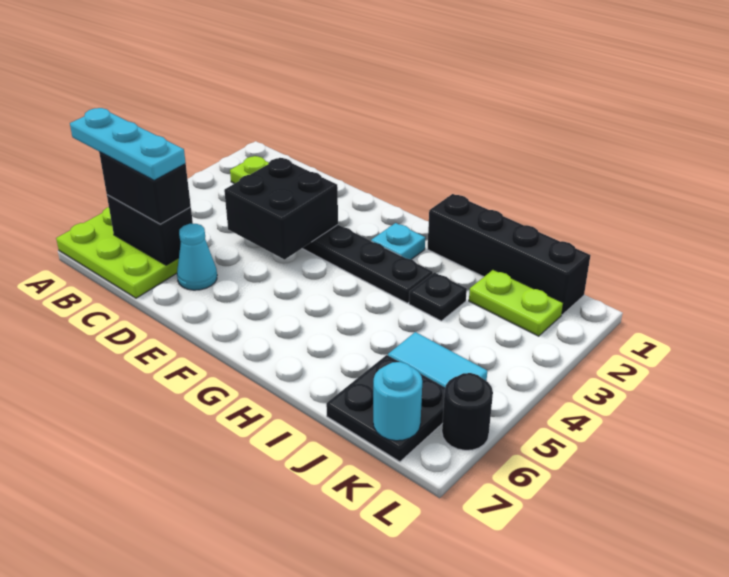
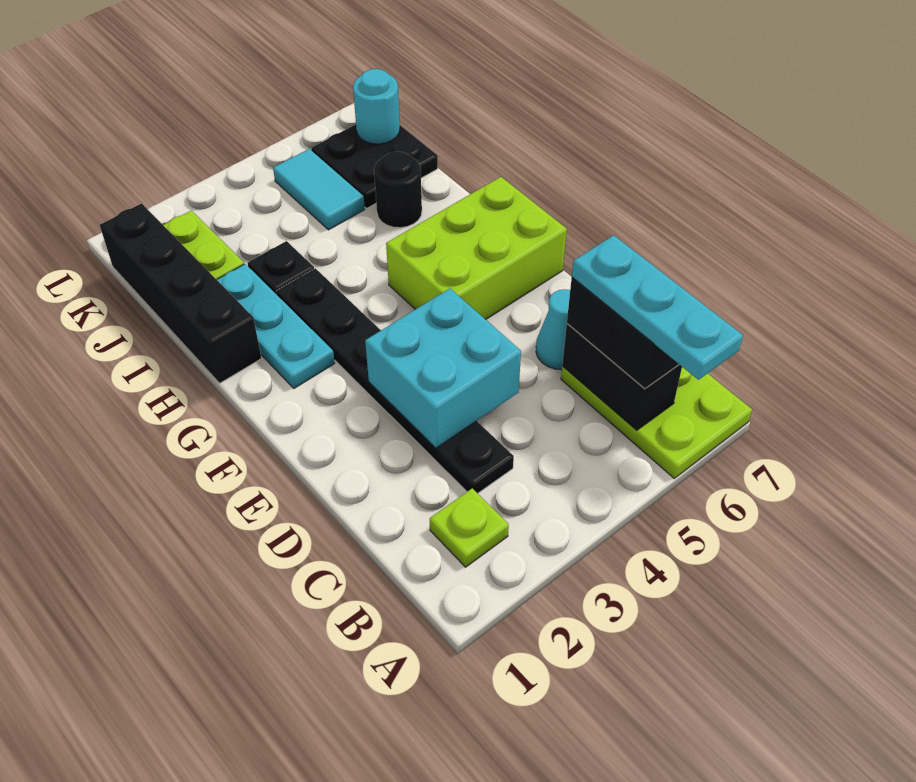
black 2x2 brick [224,158,338,260] -> cyan 2x2 brick [365,289,521,448]
none -> lime 2x3 brick [386,177,567,319]
cyan 1x1 plate [371,223,425,260] -> cyan 1x3 plate [217,264,335,388]
black 1x1 round brick [442,373,493,450] -> black 1x1 round brick moved to [374,151,422,228]

